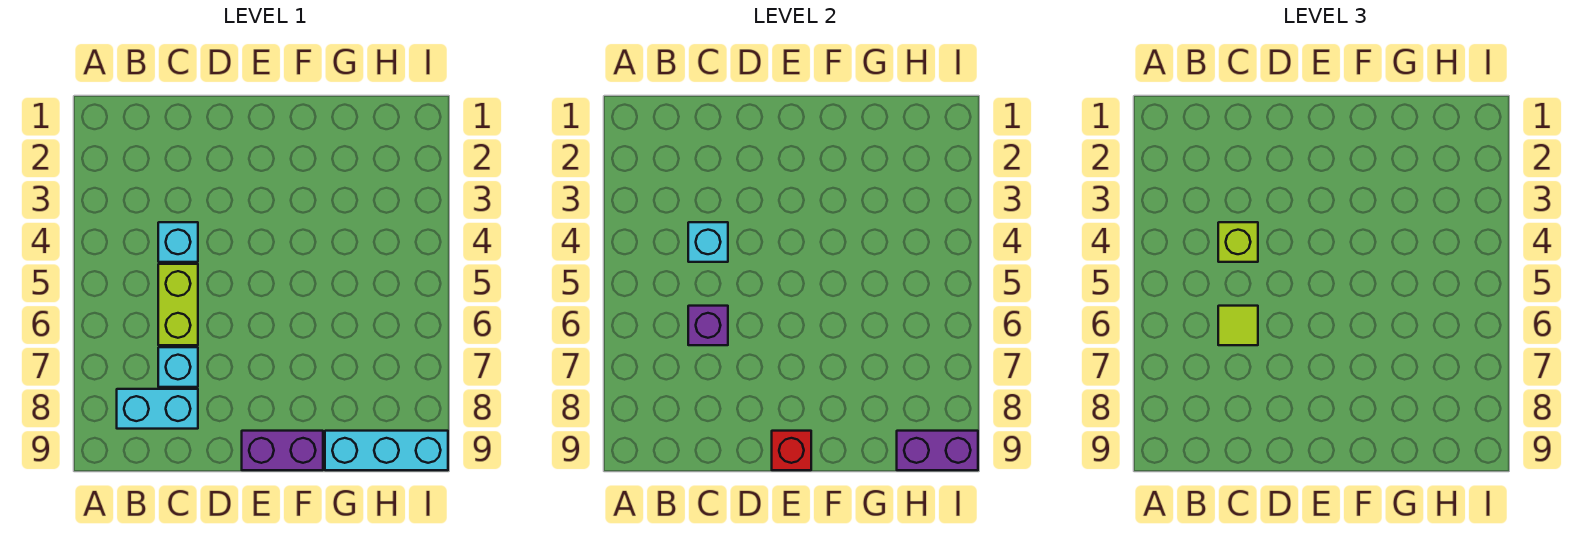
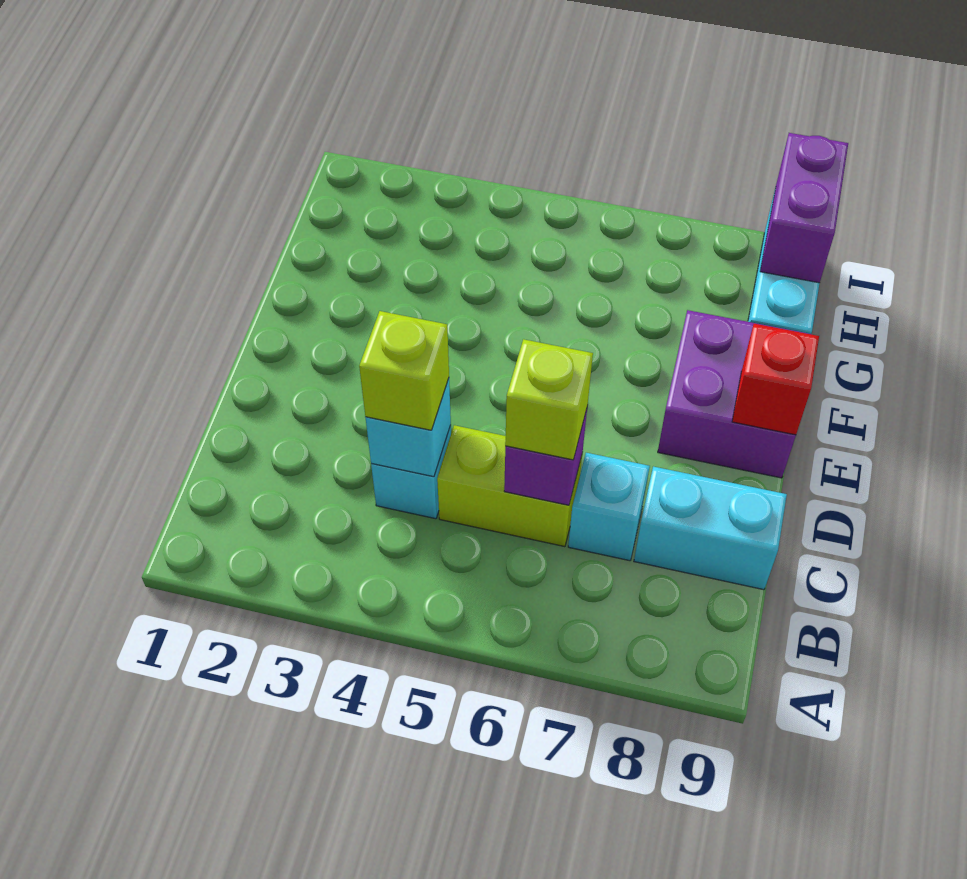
cyan 1x2 brick [117,389,198,429] -> cyan 1x2 brick turned to [634,467,787,590]
lime 1x1 tile [1218,306,1258,345] -> lime 1x1 brick [505,339,593,460]
purple 1x2 brick [242,431,323,470] -> purple 2x2 brick [658,310,809,478]

